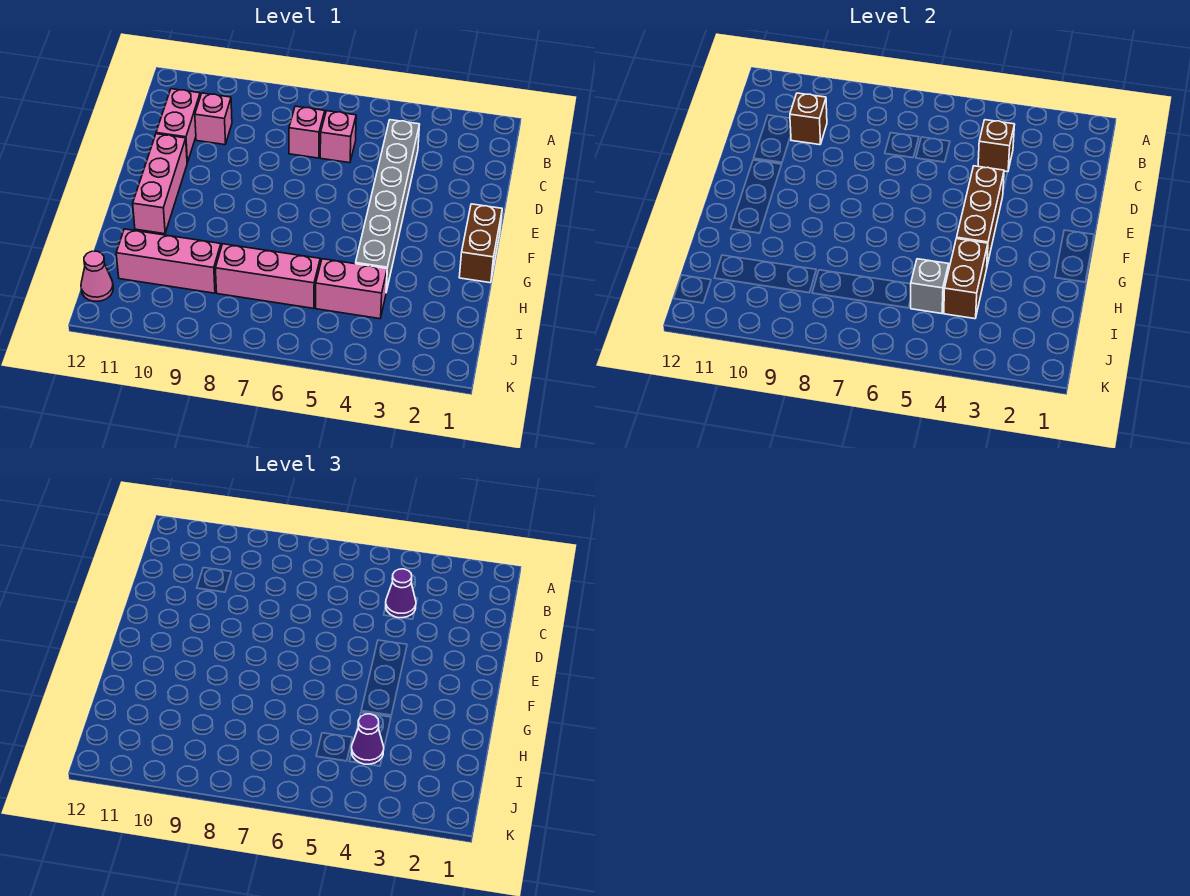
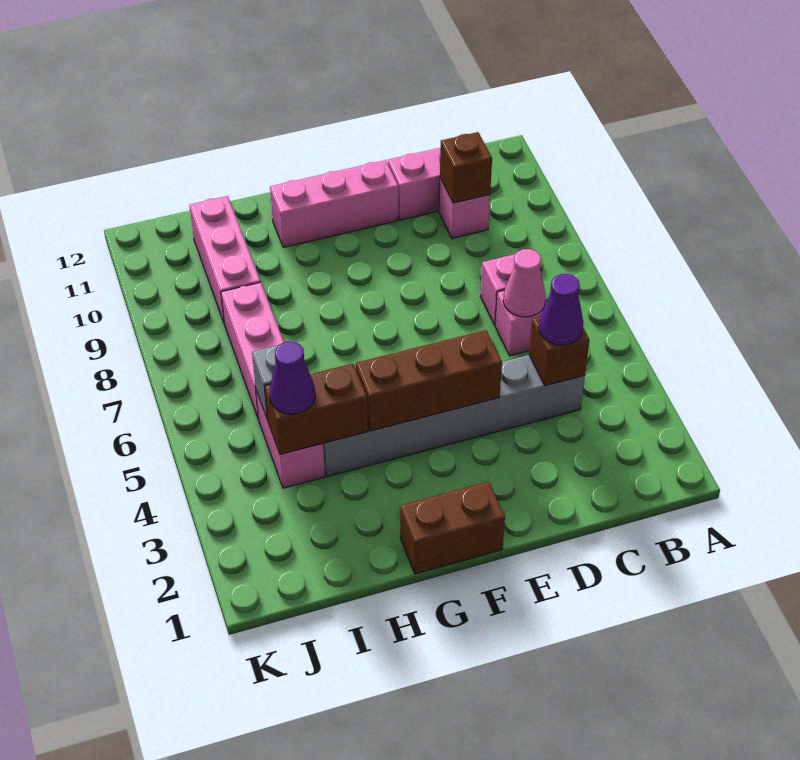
pink 1x1 cone [81,251,113,301] -> pink 1x1 cone moved to [503,249,546,317]

